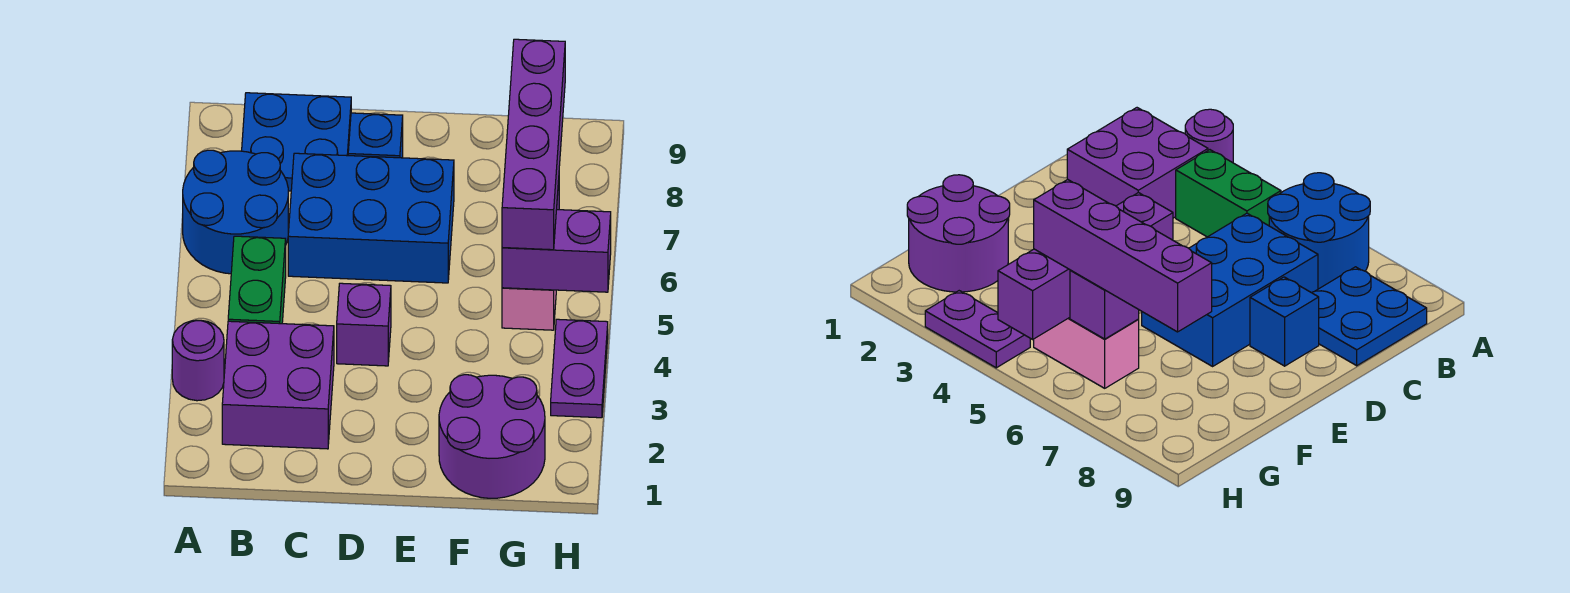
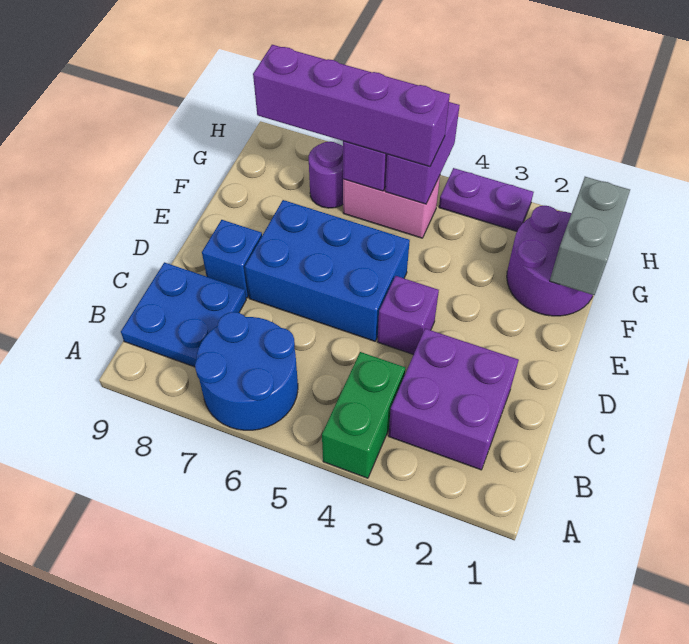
purple 1x1 round brick [172,320,224,401] -> purple 1x1 round brick moved to [309,142,343,208]
green 1x2 brick [228,236,286,324] -> green 1x2 brick turned to [322,352,405,478]
blue 2x3 brick [288,153,454,283] -> blue 2x3 brick turned to [245,200,410,341]
none -> grey 1x2 brick [550,177,630,295]

